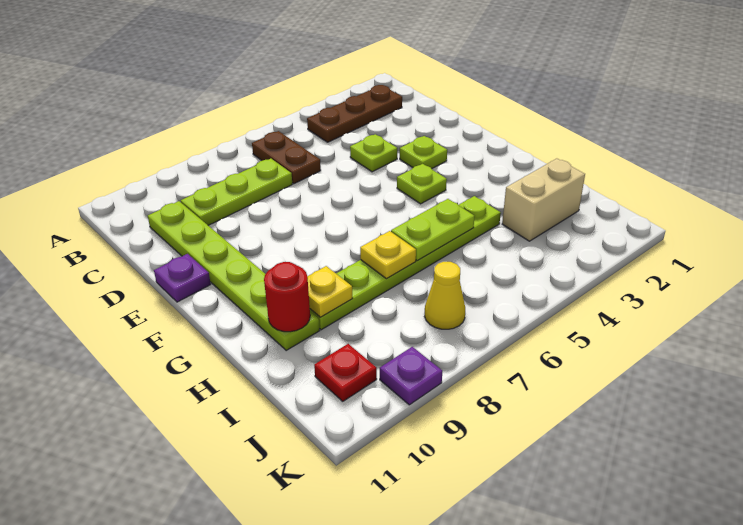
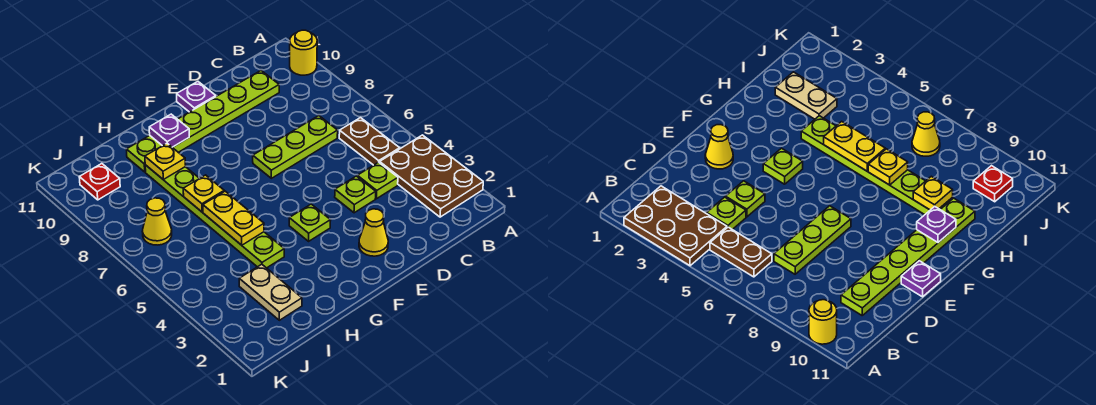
none -> yellow 1x1 round brick [290,30,317,75]
brown 1x3 plate [307,85,402,142] -> brown 2x3 plate [380,135,483,217]
brown 1x2 plate [252,131,321,184] -> brown 1x2 plate turned to [339,118,400,165]
lime 1x3 plate [181,159,292,226] -> lime 1x3 plate turned to [253,116,338,178]
none -> yellow 1x1 cone [359,209,388,256]
lime 1x1 plate [400,136,447,169] -> lime 1x1 plate moved to [357,162,398,199]
lime 1x2 plate [391,199,474,261] -> yellow 1x2 plate [203,191,264,245]
red 1x1 round brick [264,262,310,332] -> none
tan 1x2 brick [502,159,585,241] -> tan 1x2 plate [239,264,302,320]
purple 1x1 plate [380,347,442,405] -> purple 1x1 plate moved to [149,114,189,147]

